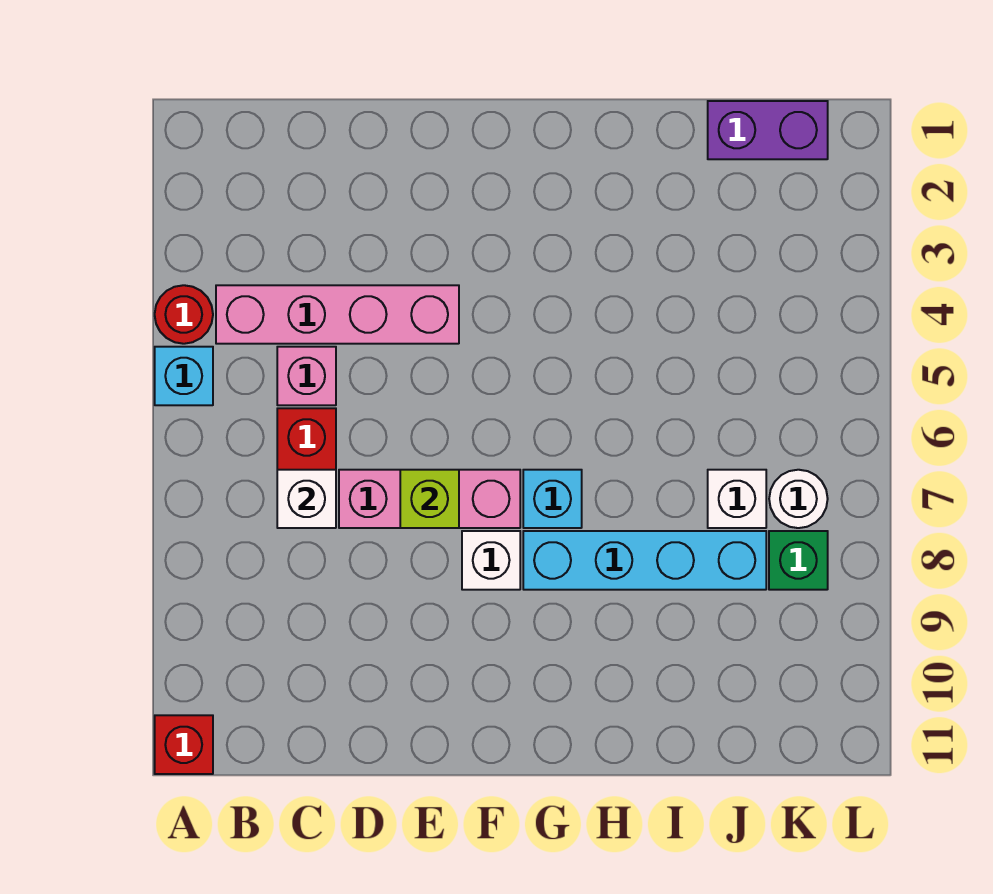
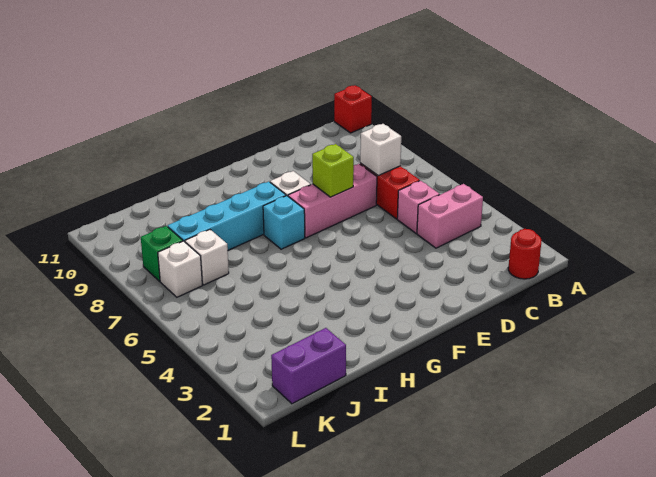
red 1x1 round brick [155,285,213,344] -> red 1x1 round brick moved to [508,229,541,279]
cyan 1x1 brick [155,347,213,405] -> none
pink 1x4 brick [216,285,459,344] -> pink 1x2 brick [417,184,483,248]
white 1x1 round brick [769,470,828,528] -> white 1x1 brick [158,241,202,297]

